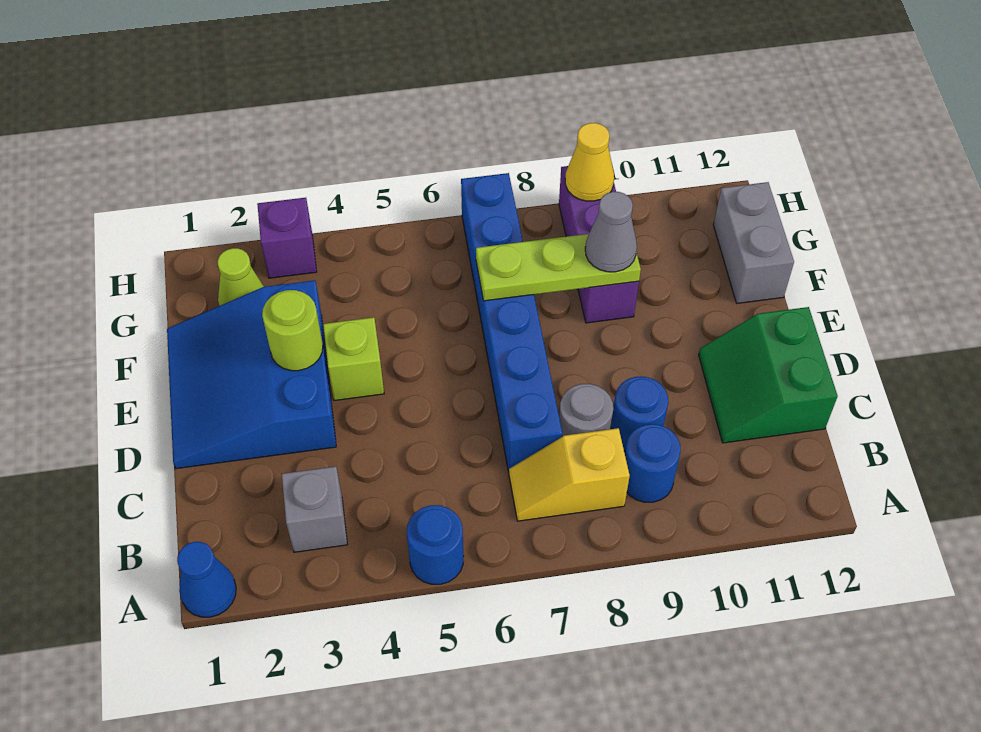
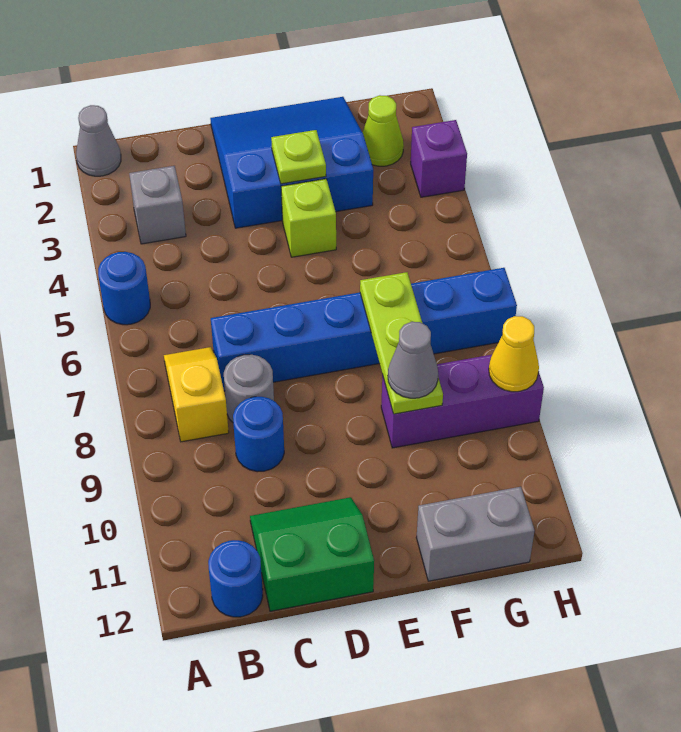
blue 1x1 cone [177,542,236,617] -> grey 1x1 cone [76,105,121,176]
blue 1x1 round brick [625,424,681,502] -> blue 1x1 round brick moved to [208,540,263,617]
lime 1x1 round brick [262,290,323,371] -> lime 1x1 plate [271,130,326,184]

